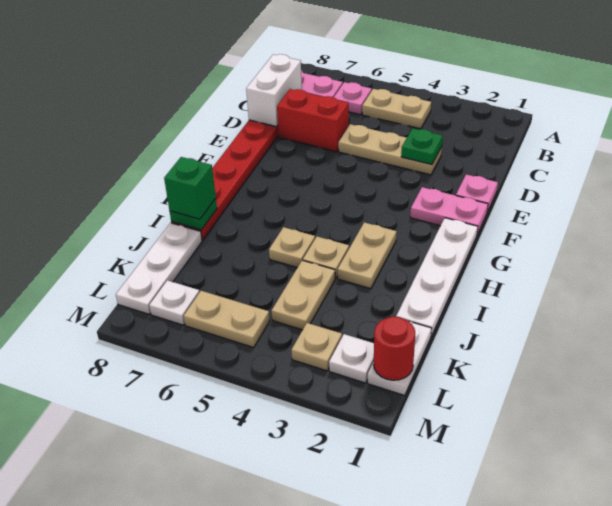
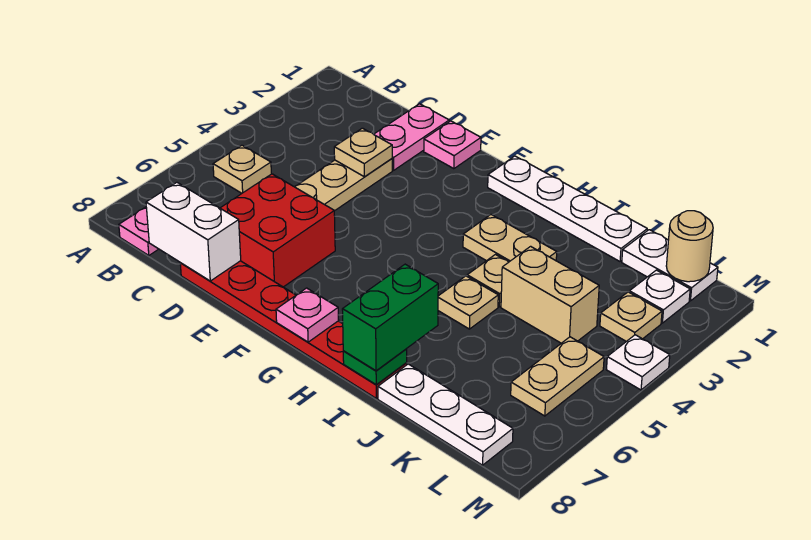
tan 1x2 plate [362,89,431,129] -> tan 1x1 plate [213,145,271,193]
pink 1x1 plate [334,82,372,115] -> pink 1x1 plate moved to [276,288,339,342]
green 1x1 plate [401,128,443,165] -> tan 1x1 plate [334,128,392,177]
red 1x2 brick [277,89,349,152] -> red 2x2 brick [220,174,335,287]
pink 1x2 plate [410,187,488,234] -> pink 1x2 plate moved to [374,104,449,170]
green 1x1 brick [164,157,216,219] -> green 1x2 brick [342,264,438,371]
tan 1x2 plate [272,260,335,330] -> tan 1x2 brick [501,246,599,343]
red 1x1 round brick [374,317,415,380] -> tan 1x1 round brick [666,211,713,282]
white 1x1 plate [149,280,199,325] -> white 1x1 plate moved to [606,335,670,390]

